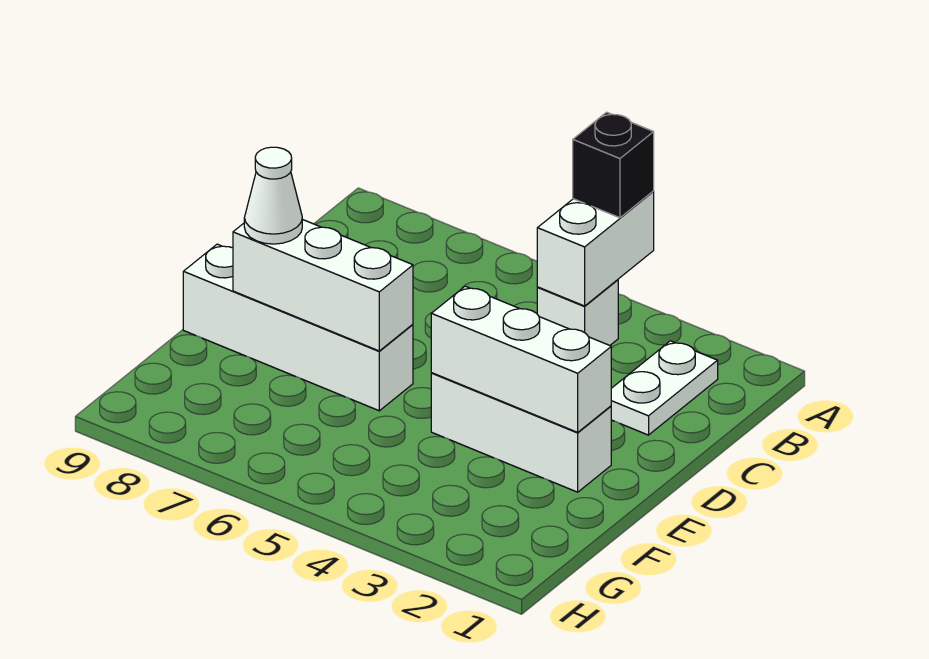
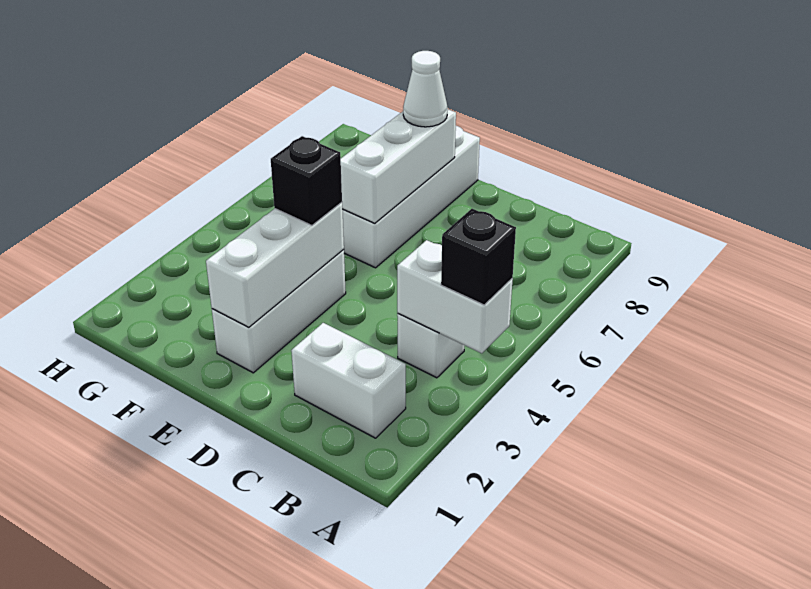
white 1x2 plate [611,341,718,435] -> white 1x2 brick [291,323,406,438]
none -> black 1x1 brick [271,136,342,225]

